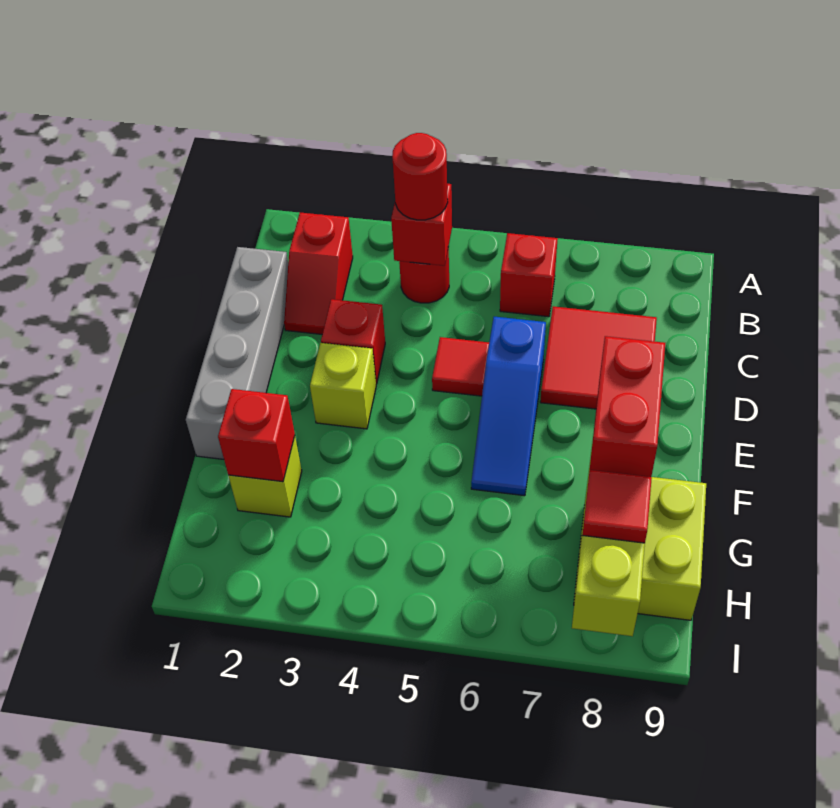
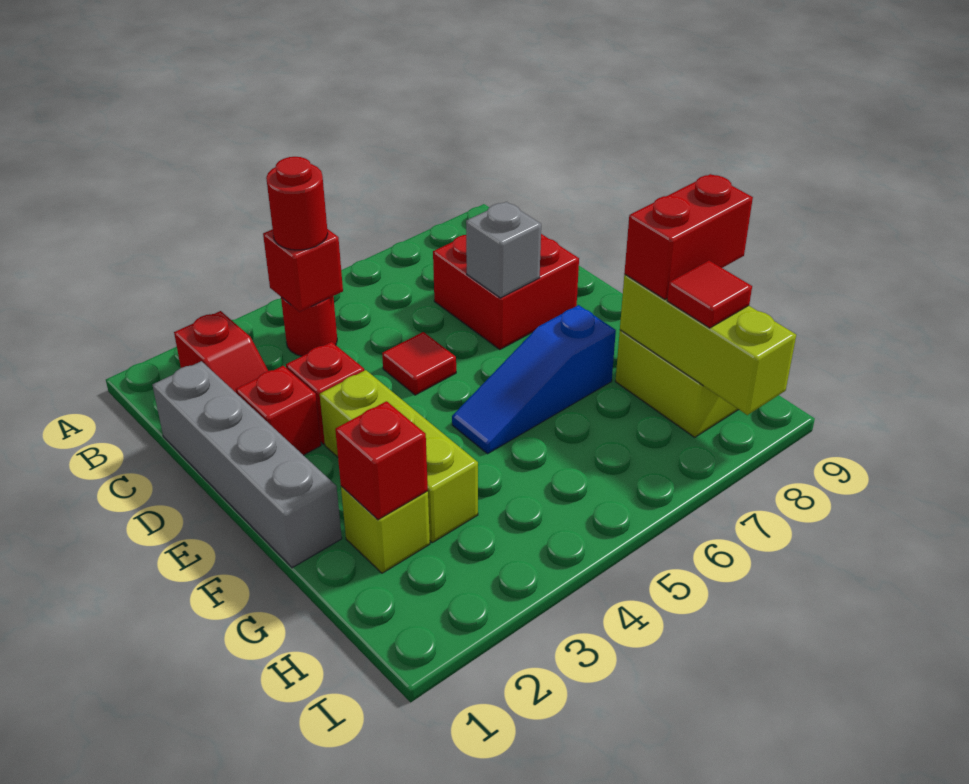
red 1x1 brick [500,233,558,317] -> red 1x1 brick moved to [236,366,321,455]
red 2x2 tile [540,306,657,409] -> red 2x2 brick [433,234,579,350]
blue 1x3 slope [471,317,546,496] -> blue 1x3 slope turned to [452,305,616,454]
none -> grey 1x1 brick [466,202,541,298]
lime 1x1 brick [310,343,376,429] -> lime 1x3 brick [320,370,478,543]
red 1x2 brick [589,336,665,477] -> red 1x2 brick turned to [624,174,753,299]

